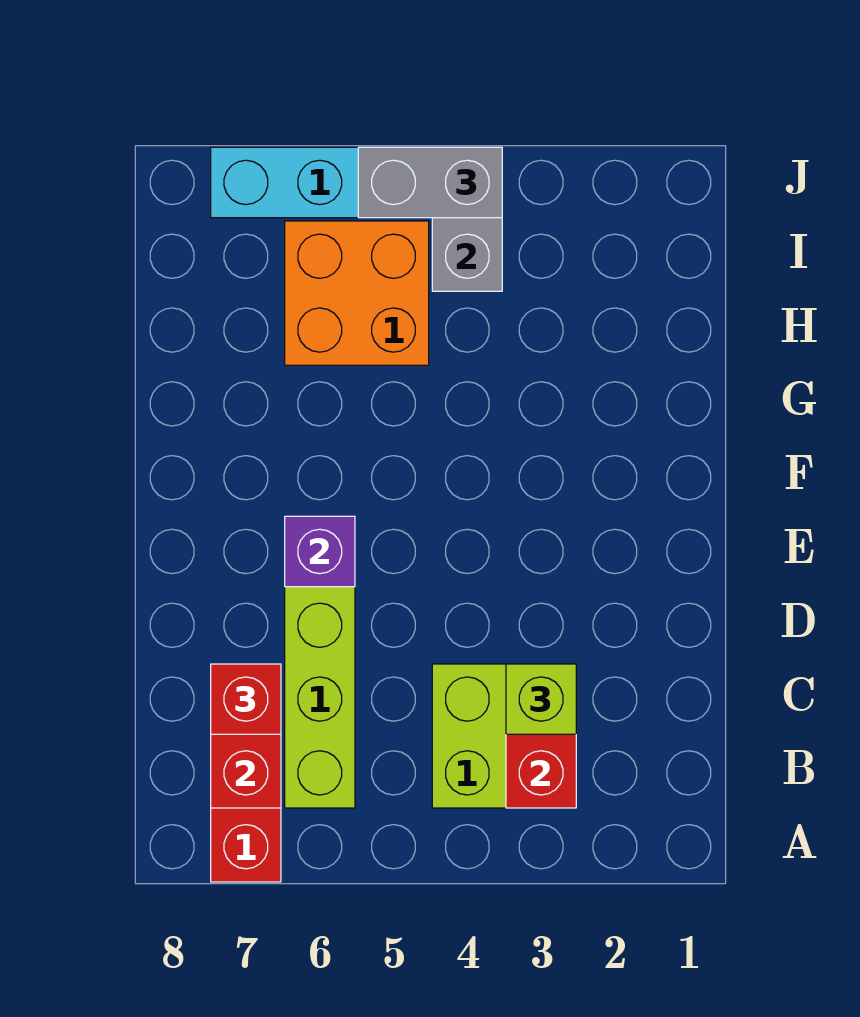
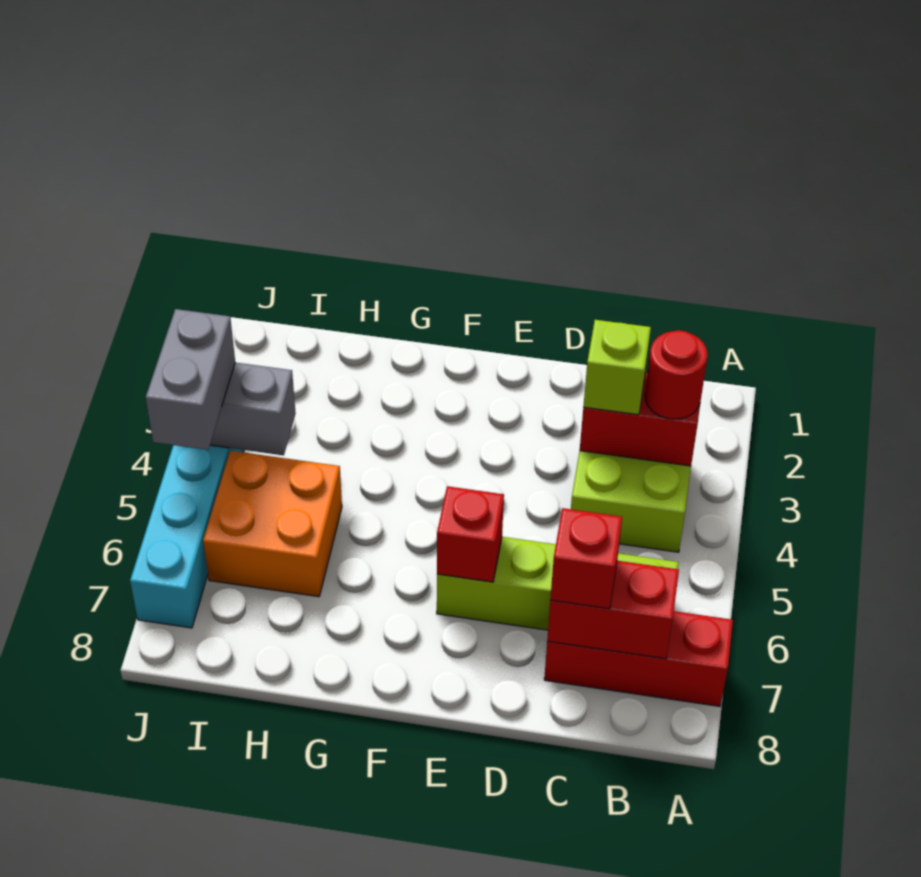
none -> red 1x1 round brick [645,330,708,419]
purple 1x1 brick [285,516,355,587] -> red 1x1 brick [437,486,504,582]

